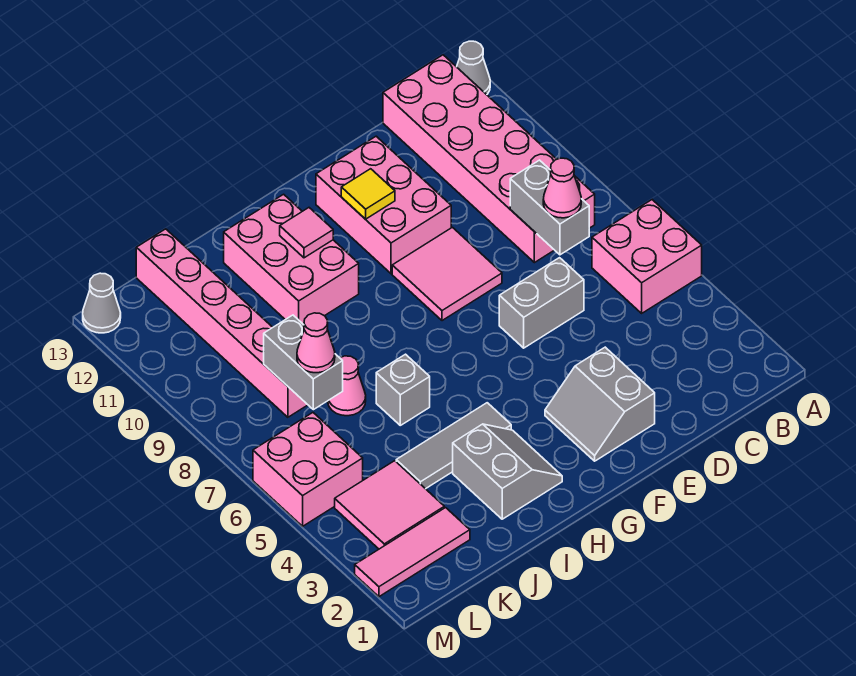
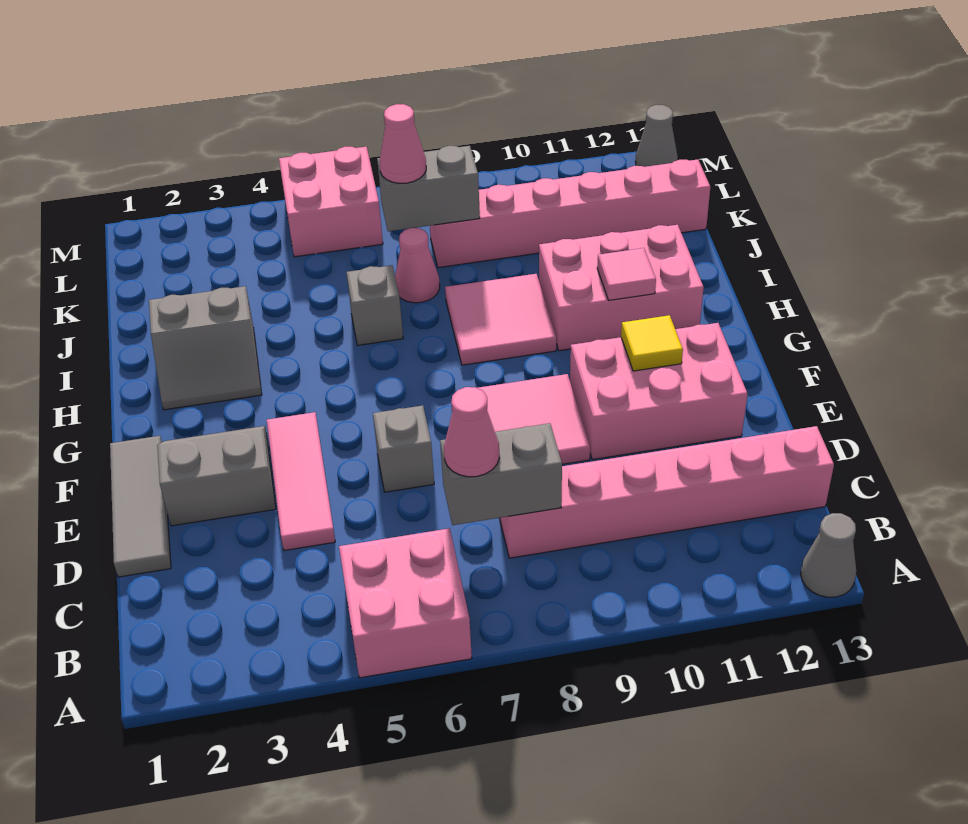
pink 2x6 brick [383,55,595,263] -> pink 1x6 brick [500,426,834,558]
grey 1x2 brick [499,258,584,348] -> grey 1x1 brick [373,405,434,492]
grey 1x3 tile [396,403,511,489] -> grey 1x3 tile moved to [110,436,171,577]
pink 1x3 tile [355,508,470,597] -> pink 1x3 tile moved to [267,412,335,550]
pink 2x2 tile [335,461,444,549] -> pink 2x2 tile moved to [445,274,556,365]

